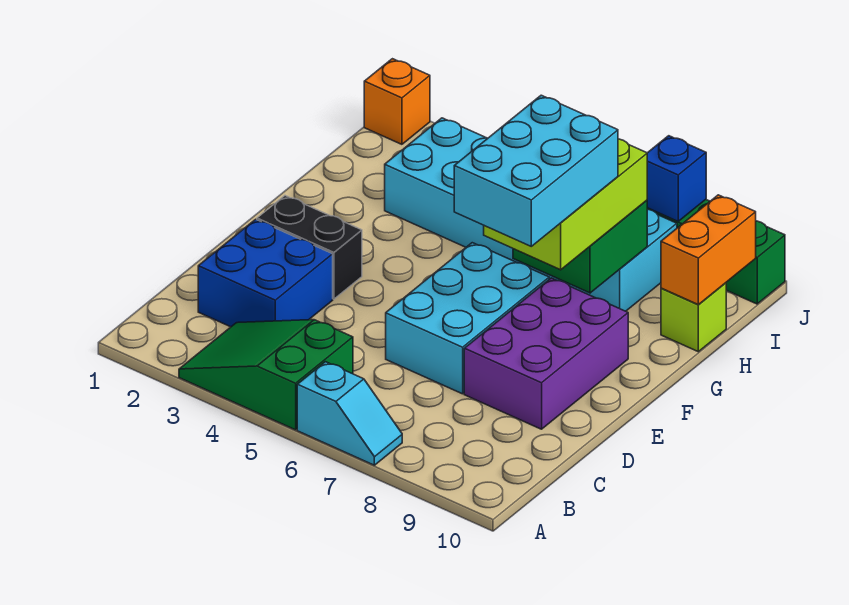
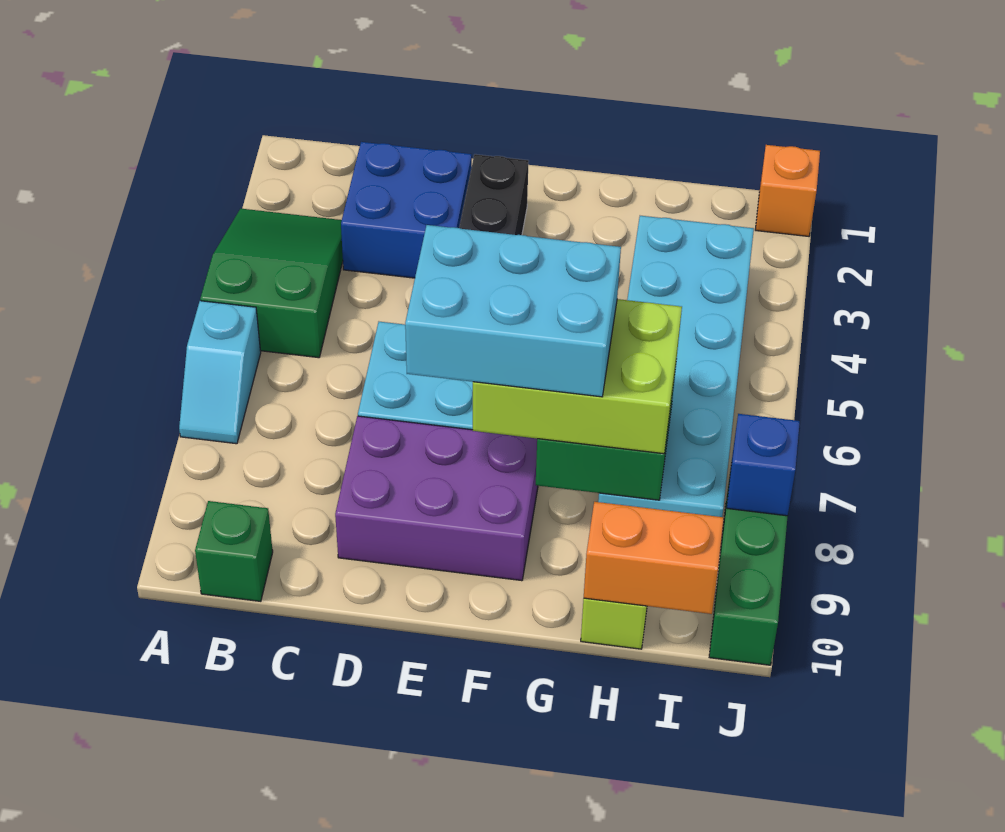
none -> green 1x1 brick [195,501,273,601]

